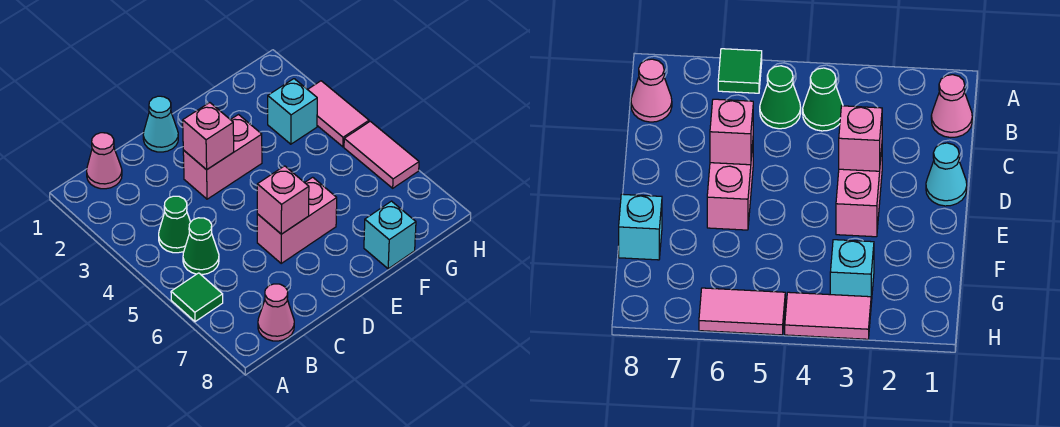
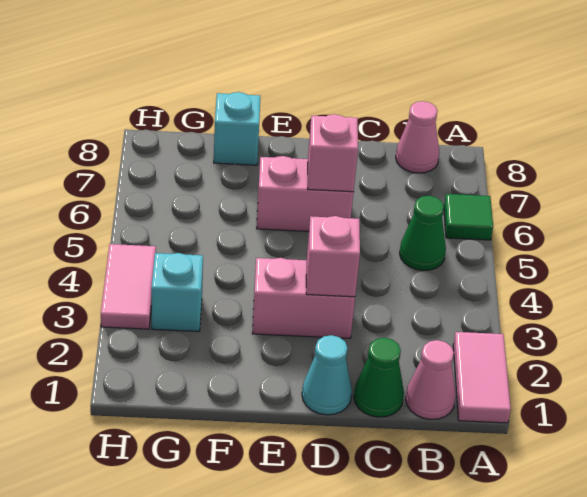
green 1x1 cone [159,196,191,253] -> green 1x1 cone moved to [354,338,404,417]
pink 1x2 tile [344,121,419,188] -> pink 1x2 tile moved to [453,332,511,423]

